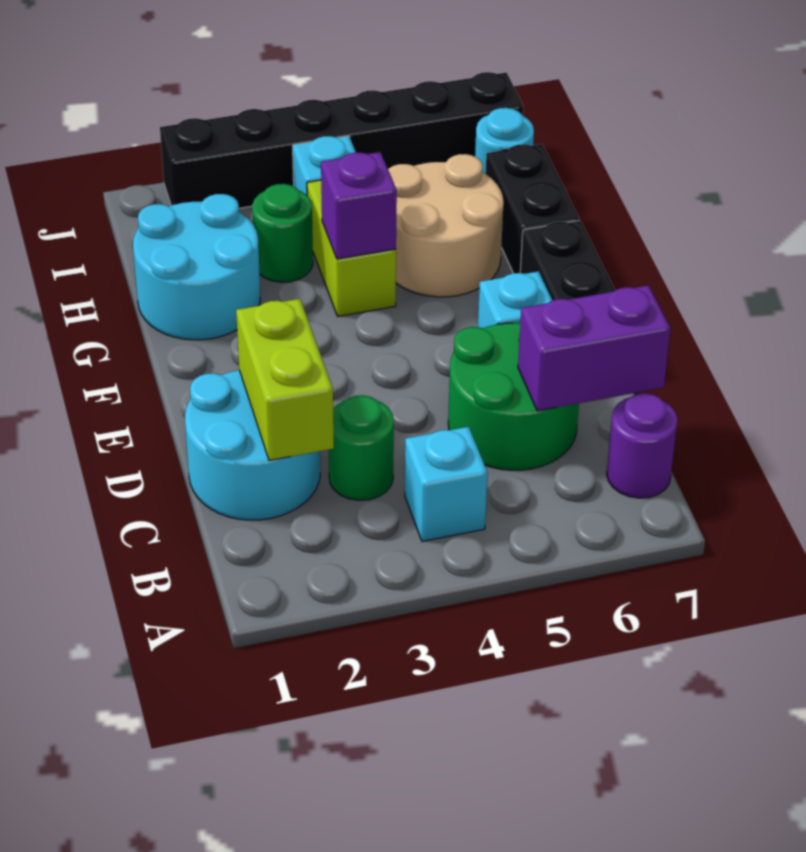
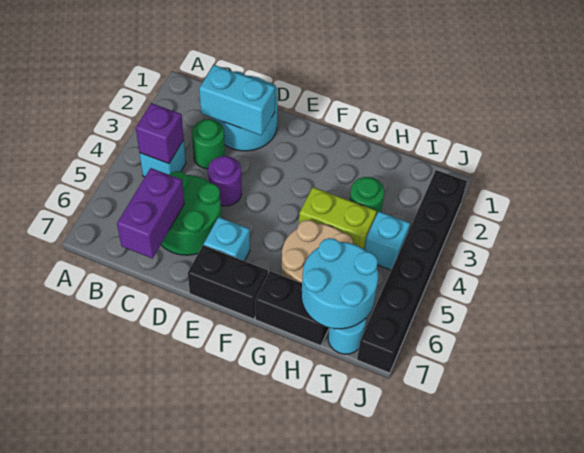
purple 1x1 round brick [607,393,678,498] -> purple 1x1 round brick moved to [208,156,242,206]
lime 1x2 brick [236,299,334,461] -> cyan 1x2 brick [199,65,275,135]
cyan 2x2 round brick [133,194,260,340] -> cyan 2x2 round brick moved to [301,238,378,329]
purple 1x1 brick [321,152,397,259] -> purple 1x1 brick moved to [136,103,184,164]

